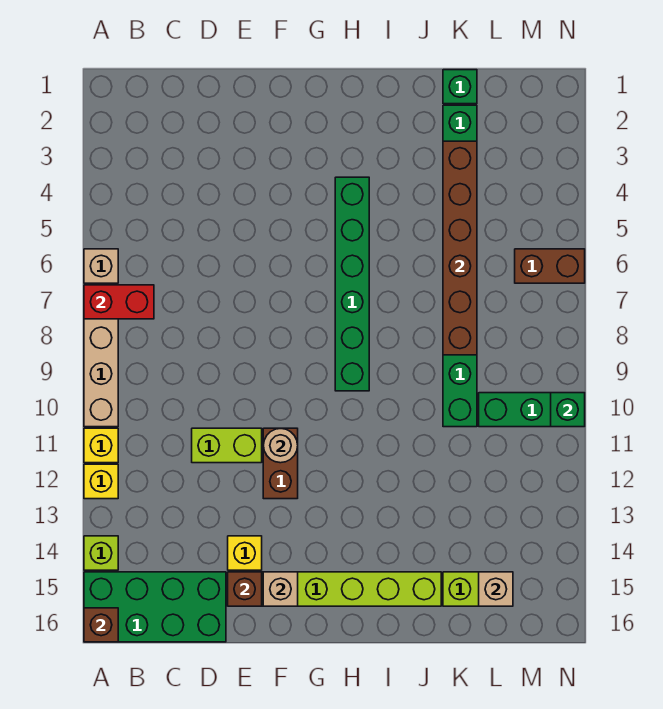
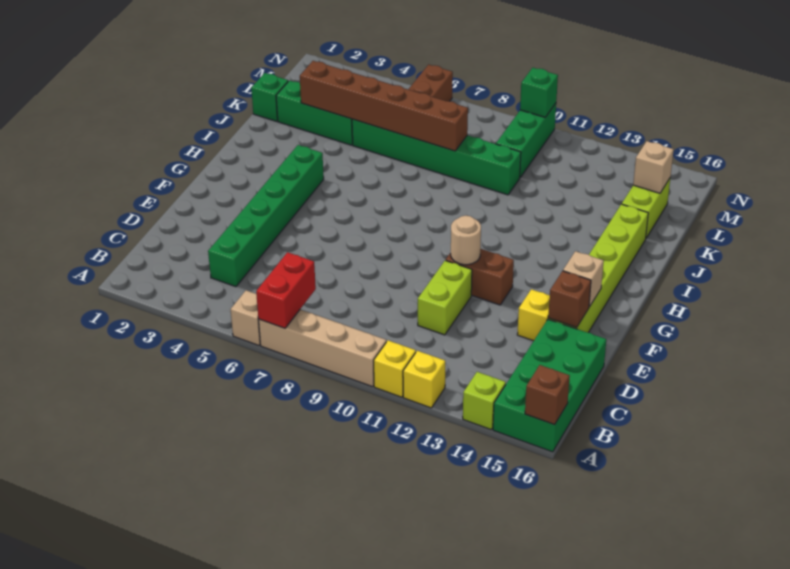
green 1x6 brick [335,177,369,391] -> green 1x6 brick turned to [208,145,324,287]

